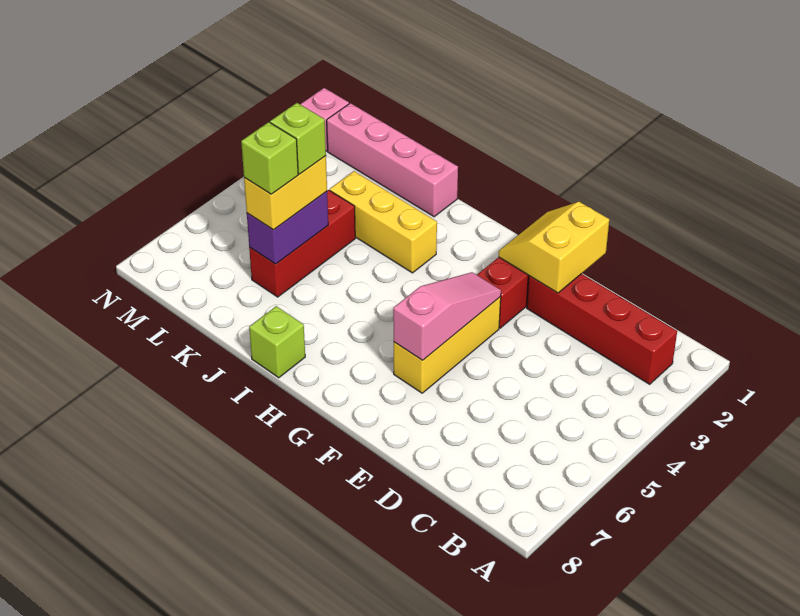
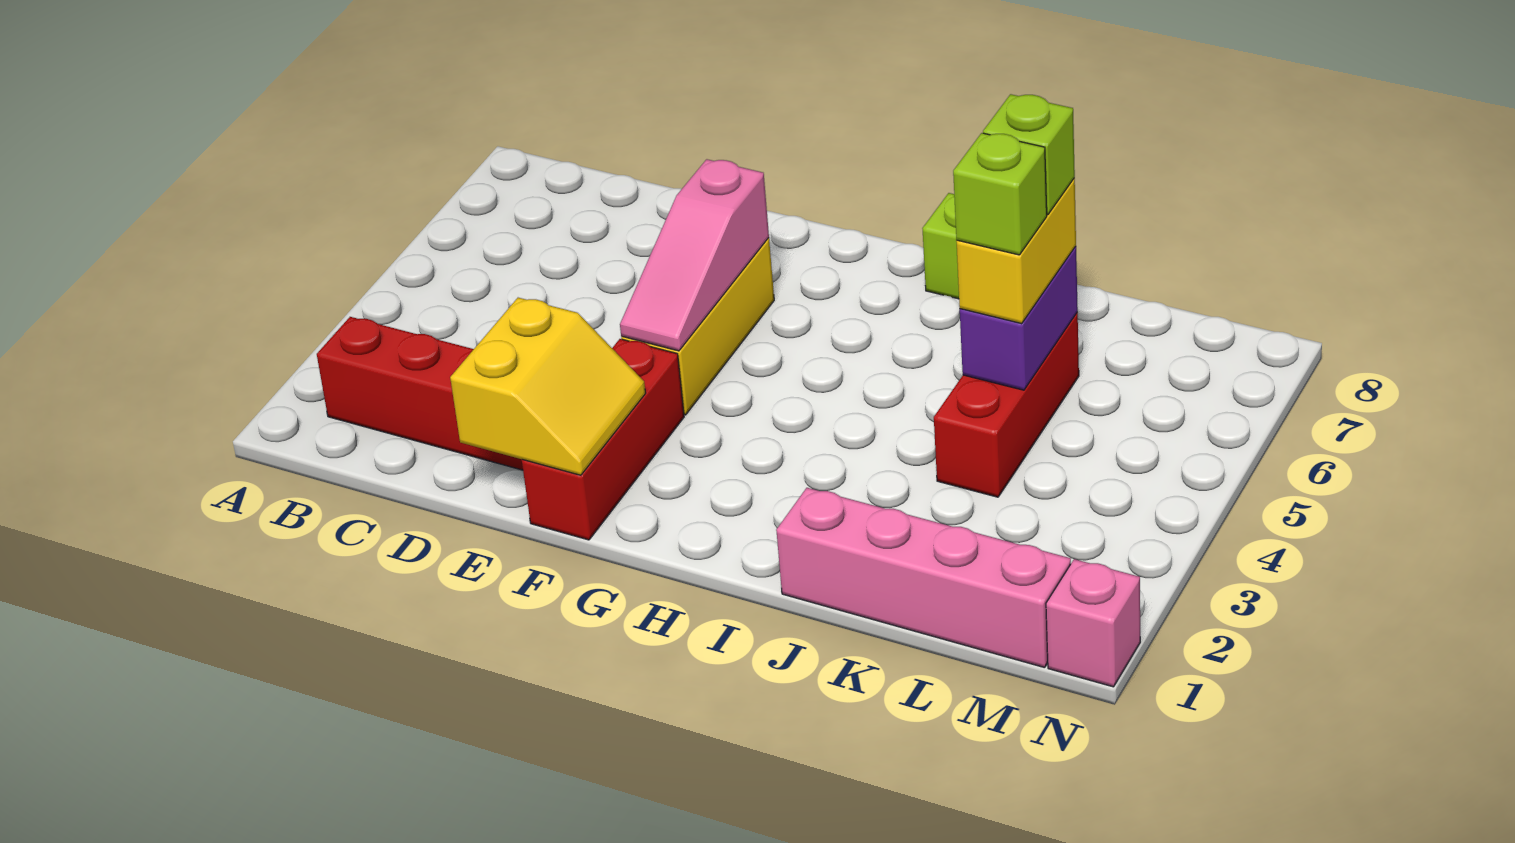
yellow 1x3 brick [330,171,437,273] -> none

